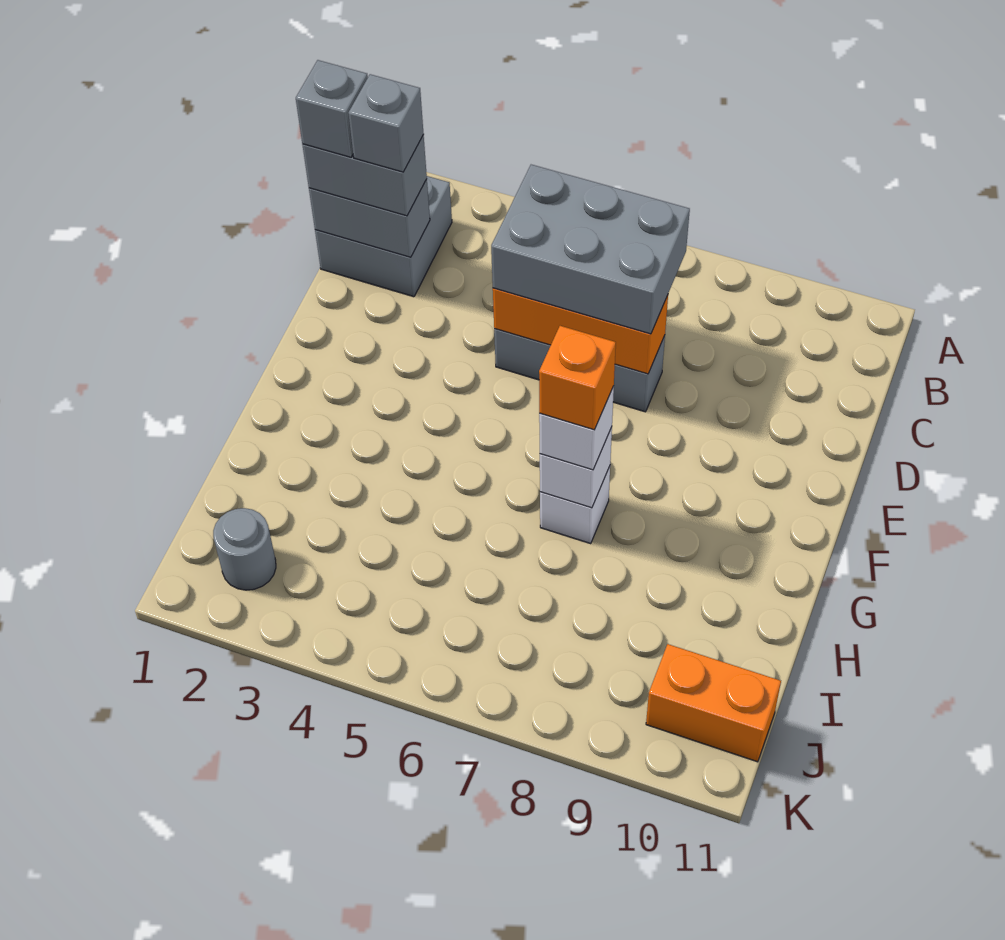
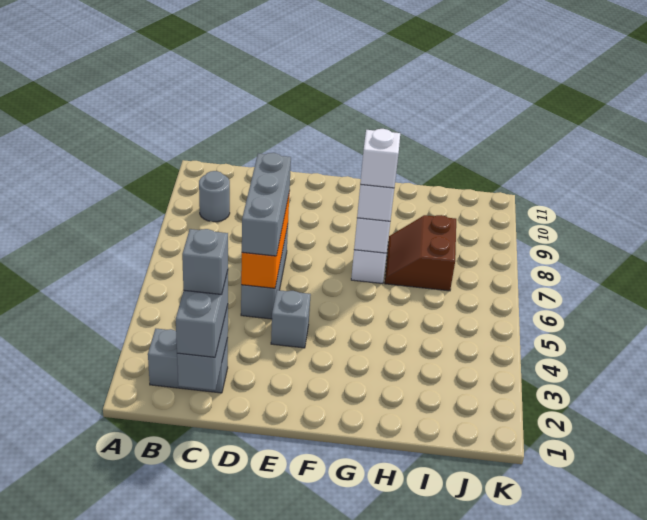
grey 2x2 brick [315,176,452,297] -> grey 1x2 brick [148,329,228,393]
grey 1x1 brick [296,60,368,157] -> grey 1x1 brick moved to [271,290,311,348]
grey 2x3 brick [491,165,690,334] -> grey 1x3 brick [242,153,291,256]
orange 1x1 brick [539,326,616,430] -> white 1x1 brick [360,129,400,188]
none -> brown 2x2 slope [385,215,456,291]
grey 1x1 round brick [213,508,276,590] -> grey 1x1 round brick moved to [199,171,230,222]
orange 1x2 brick [646,644,781,762] -> none

